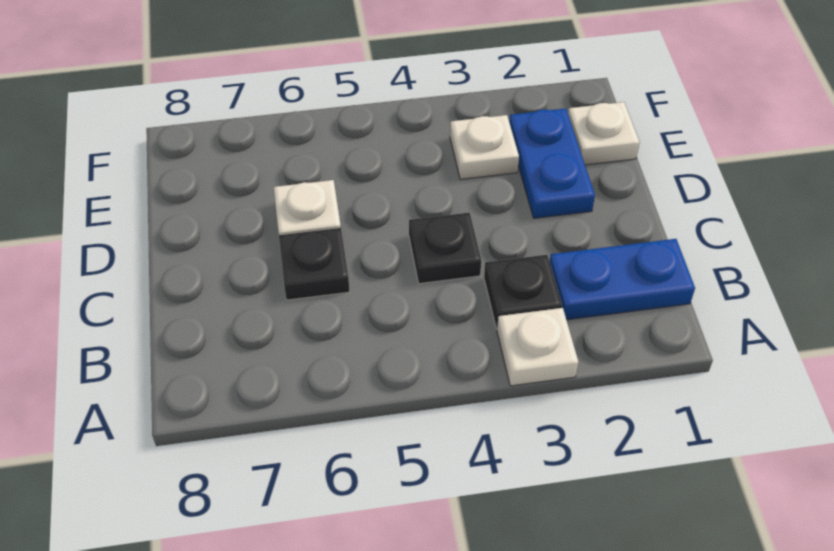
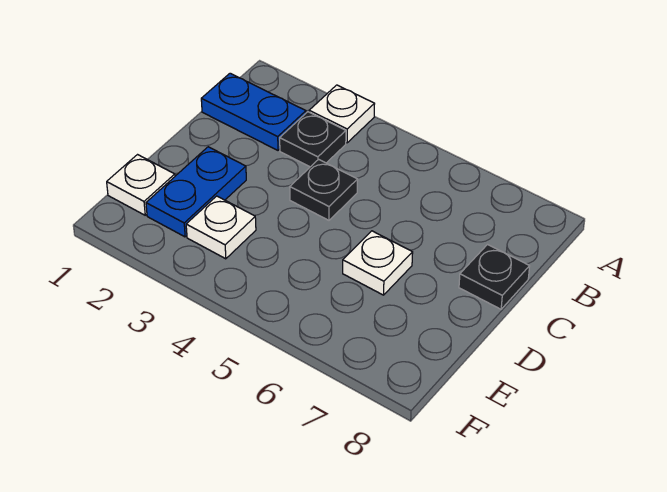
black 1x1 plate [279,228,350,300] -> black 1x1 plate moved to [459,245,530,309]

